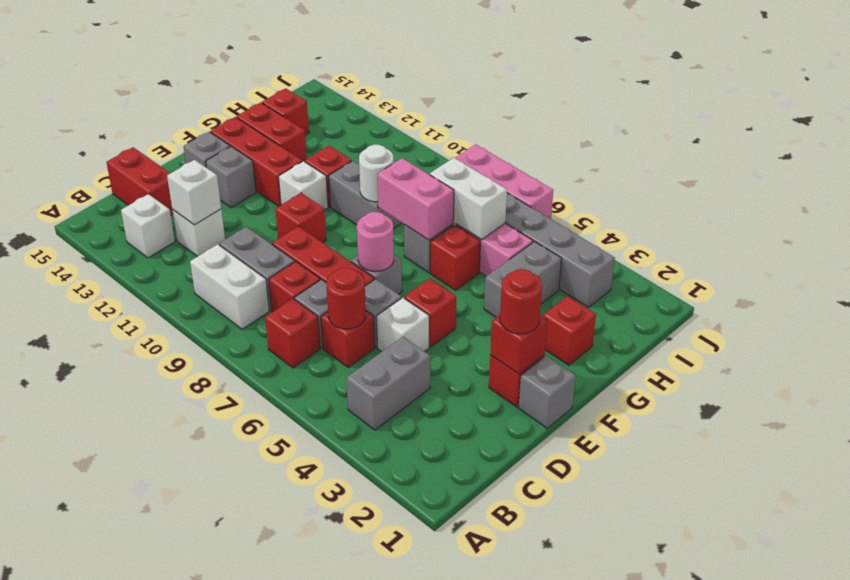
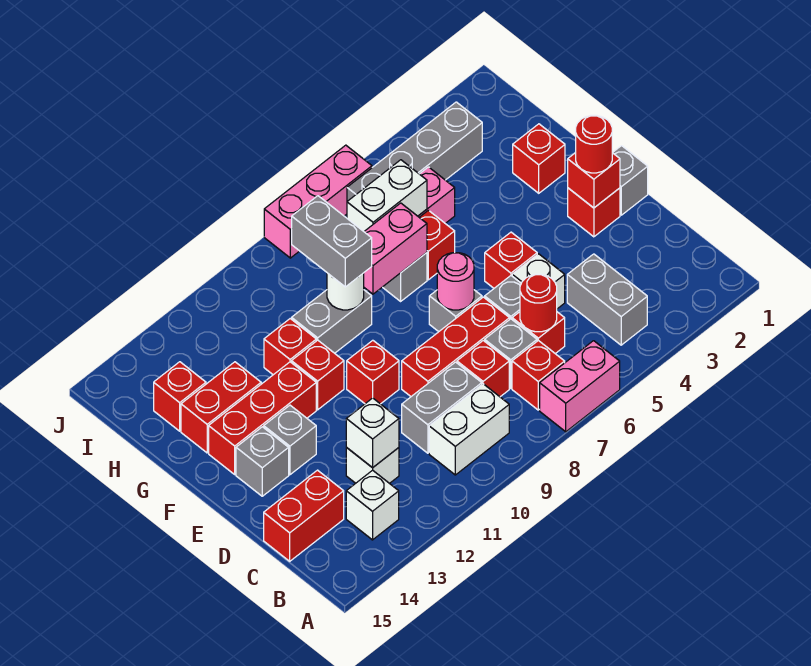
none -> pink 1x2 brick [540,341,620,432]
white 1x1 brick [278,161,328,210] -> red 1x1 brick [291,340,344,410]
grey 1x2 brick [484,242,562,317] -> grey 1x2 brick moved to [292,196,372,287]

